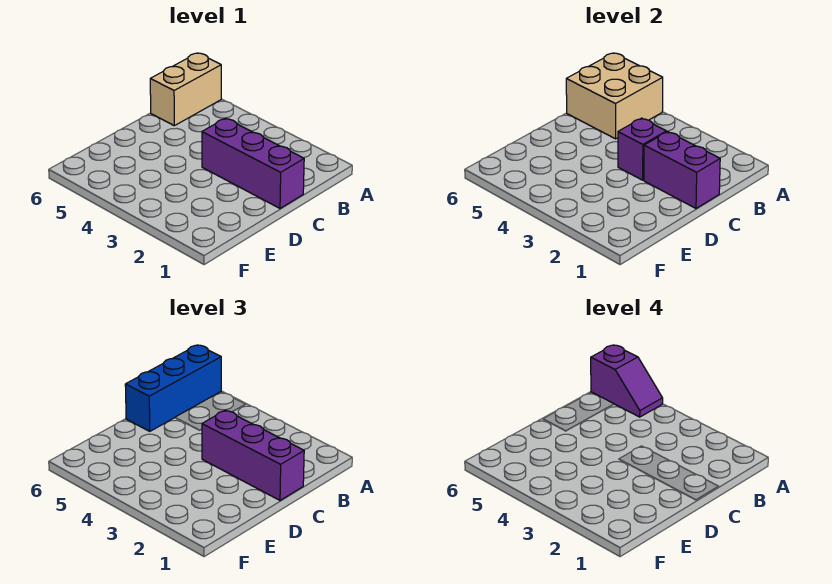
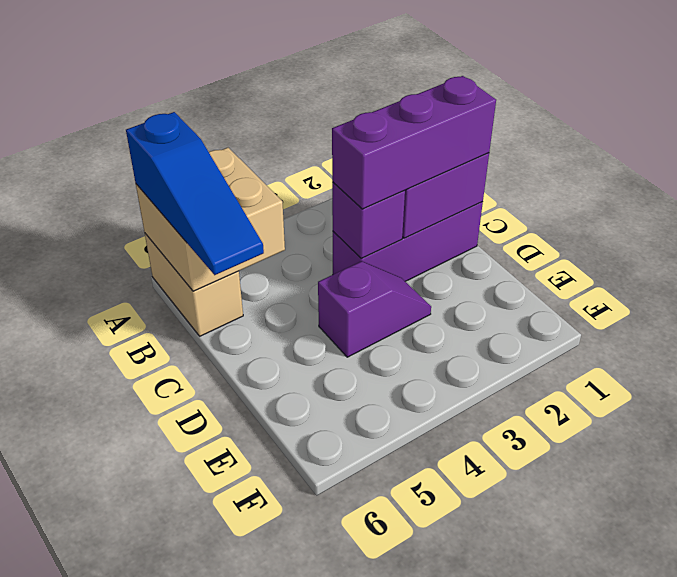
purple 1x2 slope [591,345,663,417] -> purple 1x2 slope moved to [318,261,431,357]
blue 1x3 brick [125,345,221,431] -> blue 1x3 slope [126,112,264,275]

